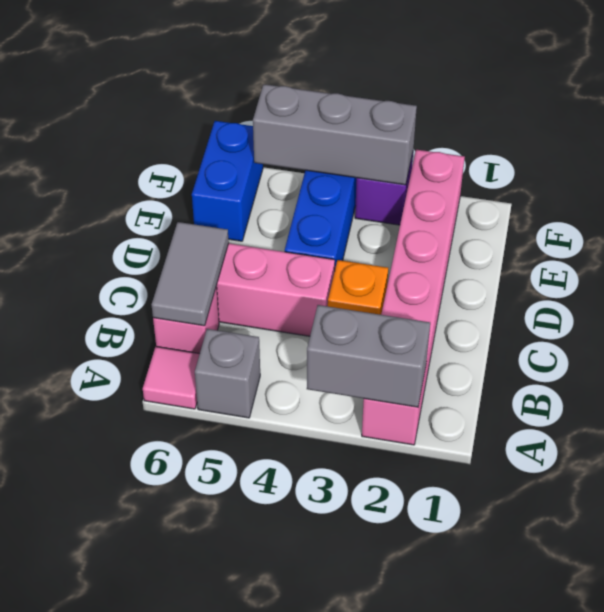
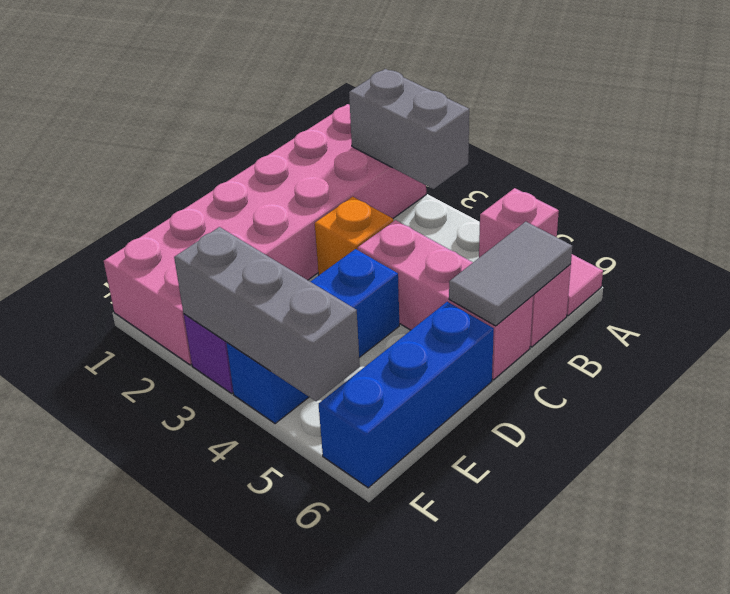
pink 1x6 brick [362,150,465,445] -> pink 2x6 brick [104,104,426,365]
grey 1x1 brick [195,329,260,418] -> pink 1x1 brick [479,188,559,258]
blue 1x2 brick [192,121,263,241] -> blue 1x3 brick [319,302,494,488]

